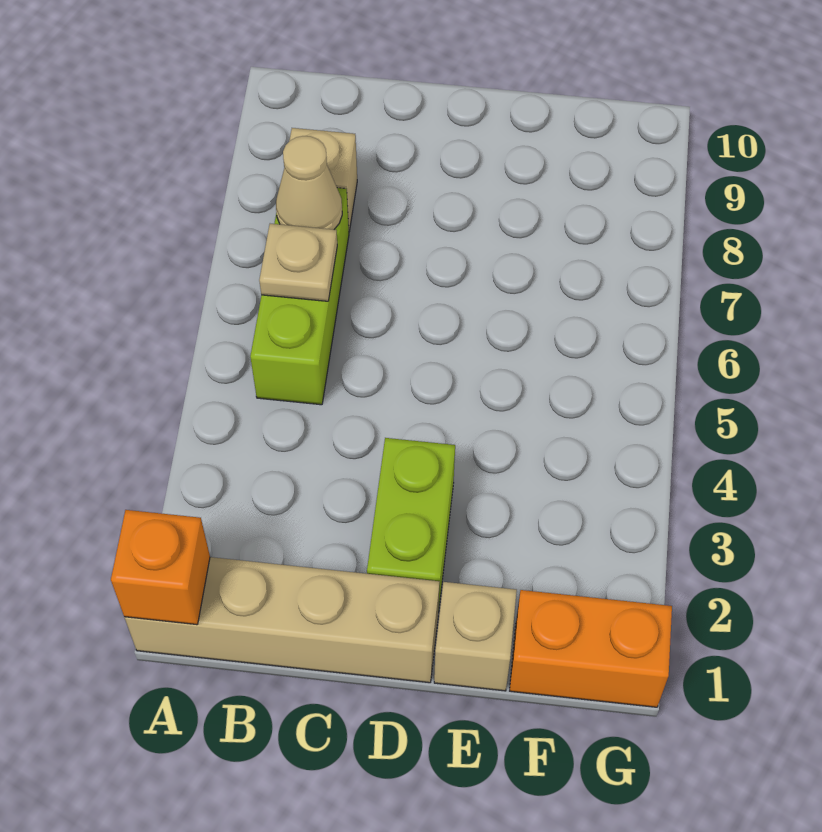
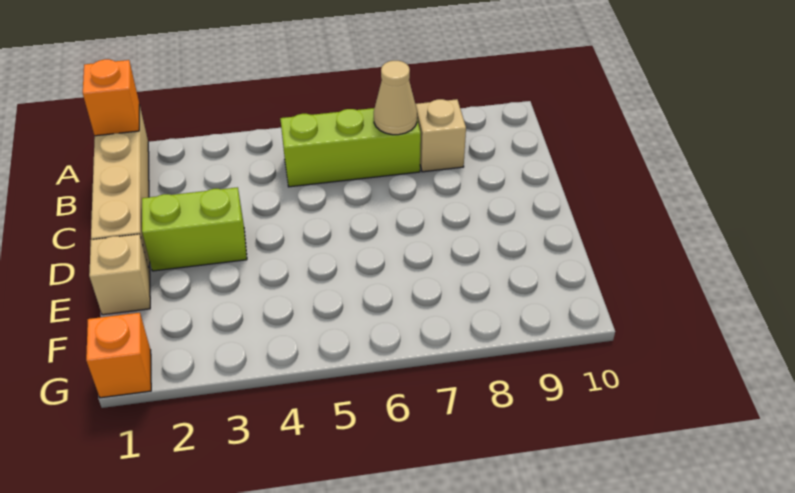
tan 1x1 plate [259,224,337,301] -> none
orange 1x2 brick [510,590,672,707] -> orange 1x1 brick [86,313,151,398]

